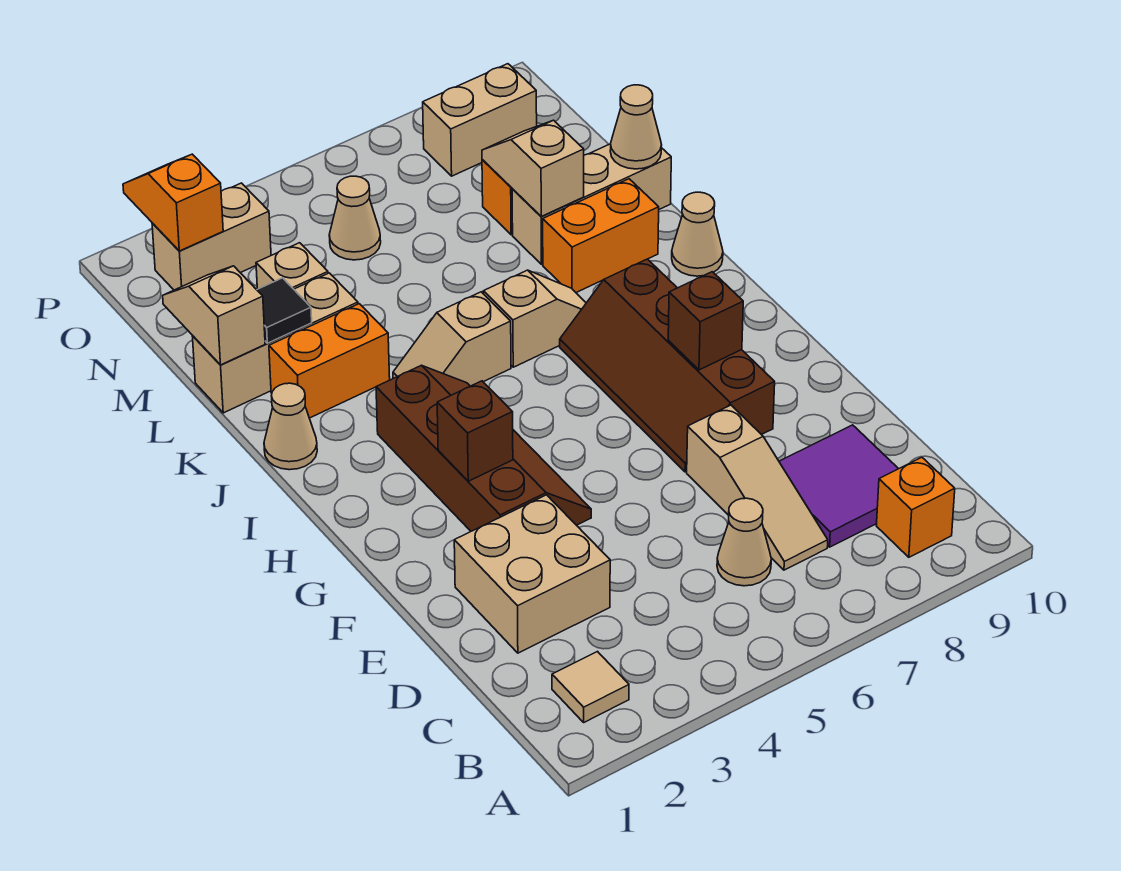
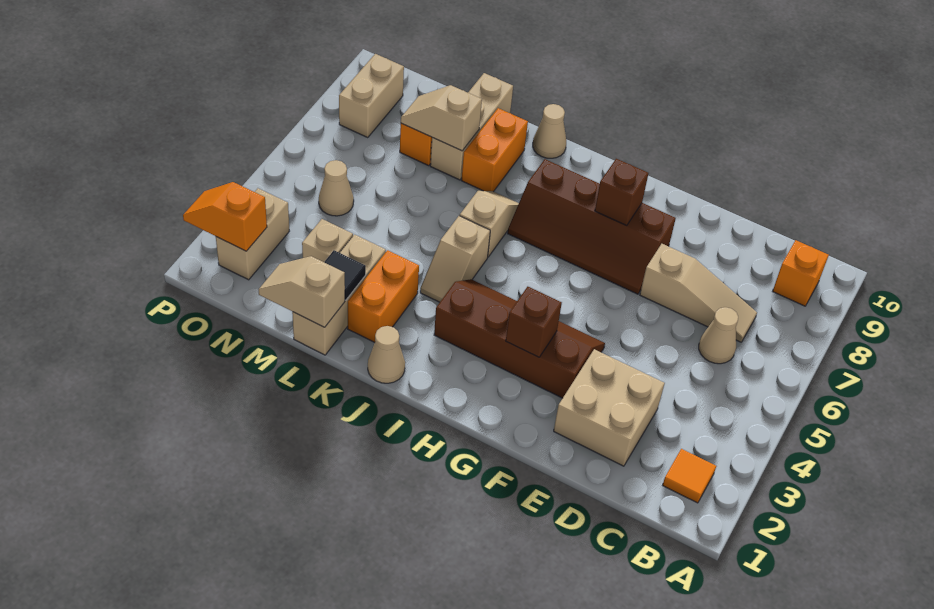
tan 1x1 tile [552,652,629,722] -> orange 1x1 tile [663,449,716,503]
purple 2x2 tile [779,425,898,547] -> none
tan 1x1 cone [610,85,662,169] -> none

